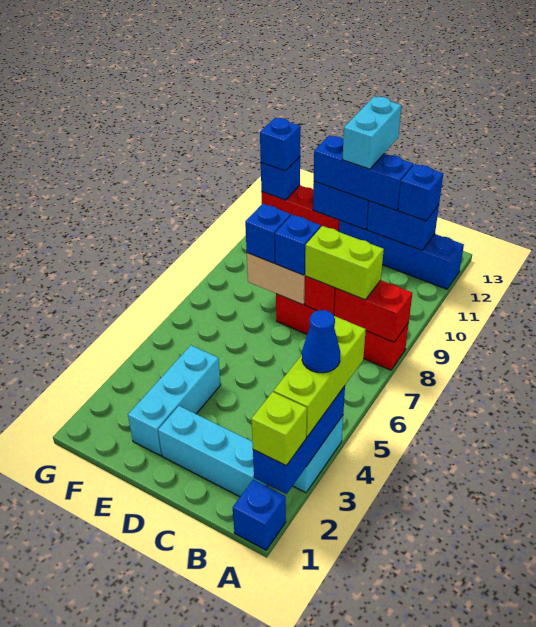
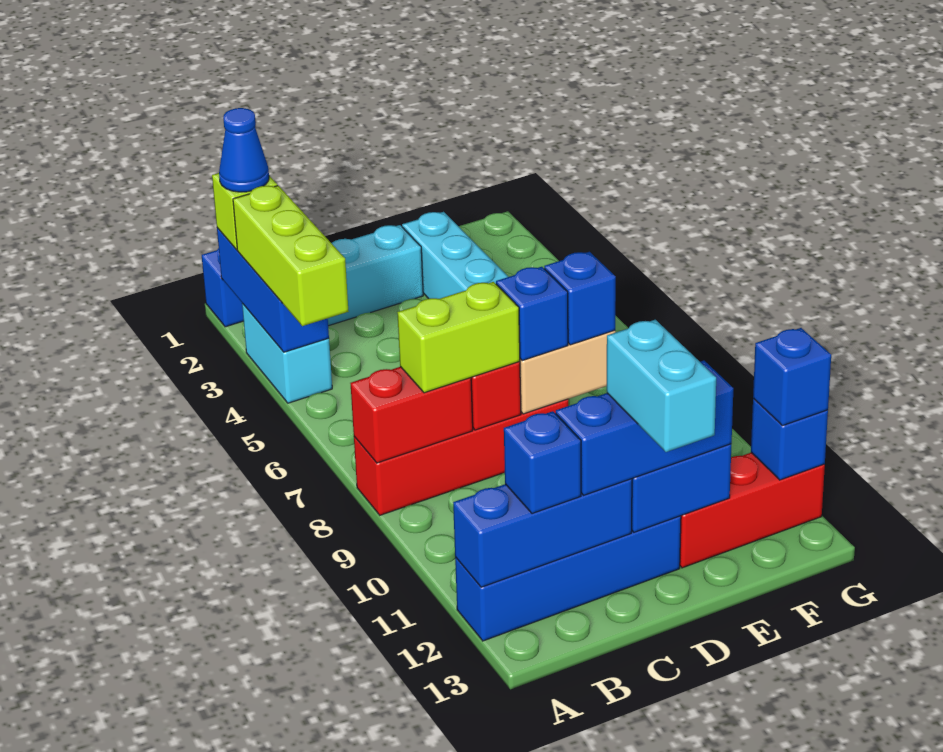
blue 1x1 cone [302,310,340,373] -> blue 1x1 cone moved to [219,108,269,192]
blue 1x2 brick [367,201,439,250] -> blue 1x3 brick [453,479,632,587]

